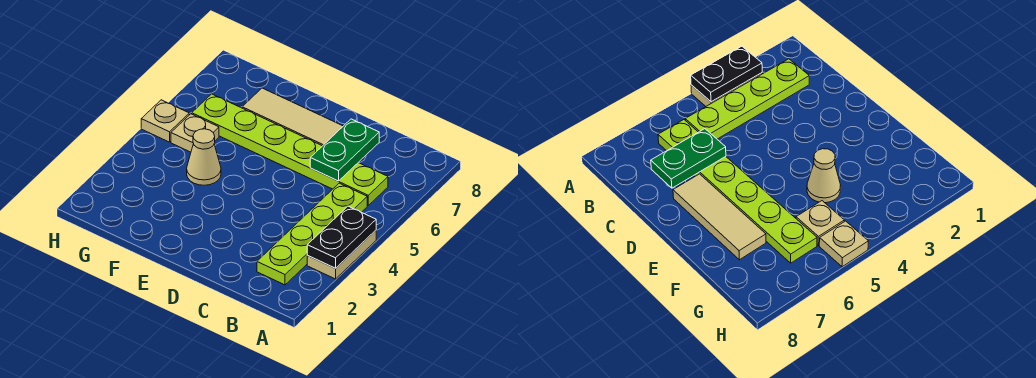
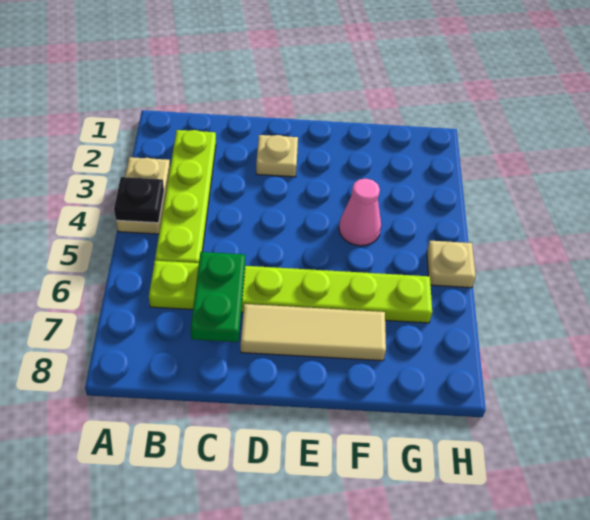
black 1x2 plate [307,206,376,268] -> black 1x1 plate [114,177,164,223]
tan 1x1 cone [187,129,221,185] -> pink 1x1 cone [339,179,381,246]
tan 1x1 plate [171,114,219,152] -> tan 1x1 plate moved to [256,135,298,177]

